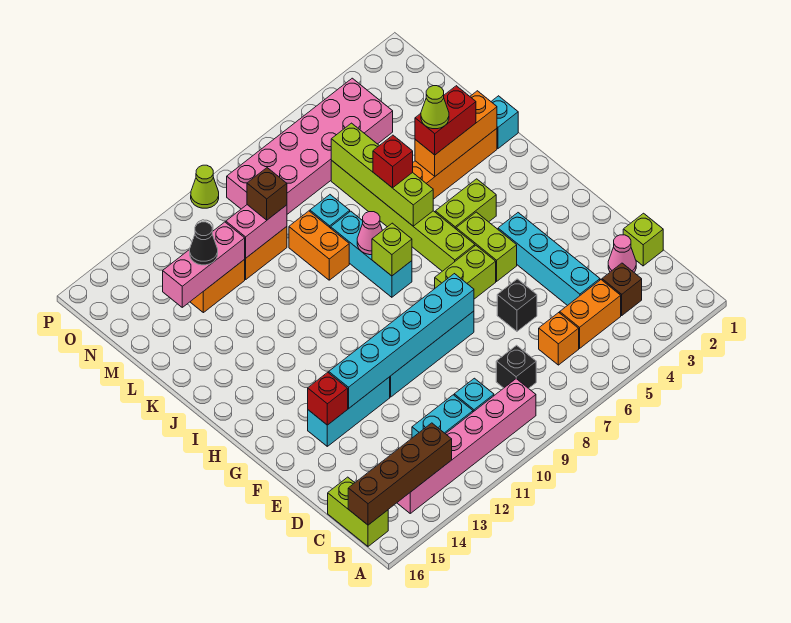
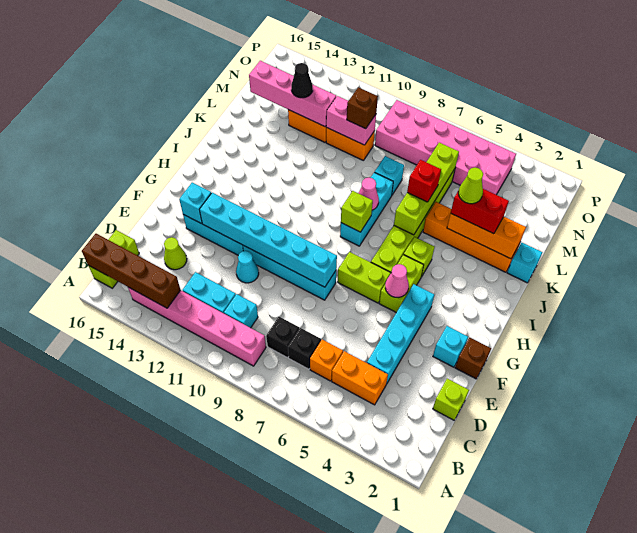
brown 1x1 brick [602,263,642,315] -> brown 1x1 brick moved to [455,338,491,379]
pink 1x1 cone [608,235,636,272] -> pink 1x1 cone moved to [385,264,409,297]
black 1x1 brick [497,279,537,331] -> black 1x1 brick moved to [288,328,321,369]
none -> cyan 1x1 cone [236,251,259,283]
none -> cyan 1x1 brick [433,326,468,367]
red 1x1 brick [308,372,348,425] -> cyan 1x1 brick [179,183,211,224]
lime 1x2 brick [435,179,496,229] -> lime 1x1 brick [404,237,434,277]
orange 1x2 brick [289,211,349,280] -> none
pink 1x3 brick [163,222,245,307] -> pink 1x4 brick [249,61,336,127]
lime 1x1 cone [191,165,219,208] -> lime 1x1 cone moved to [164,237,187,270]

